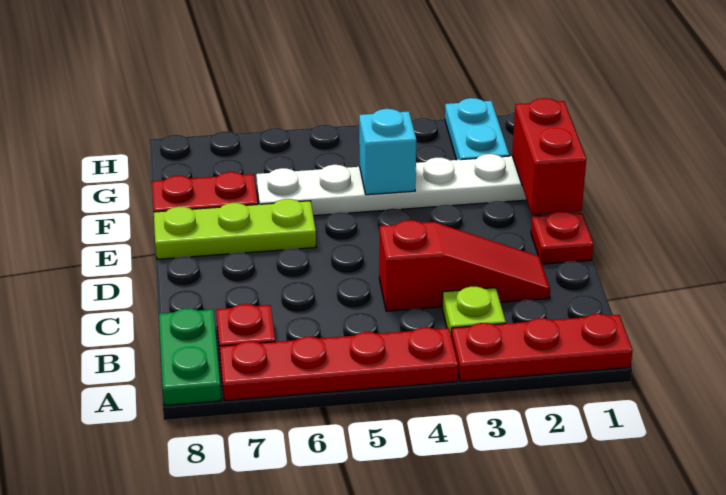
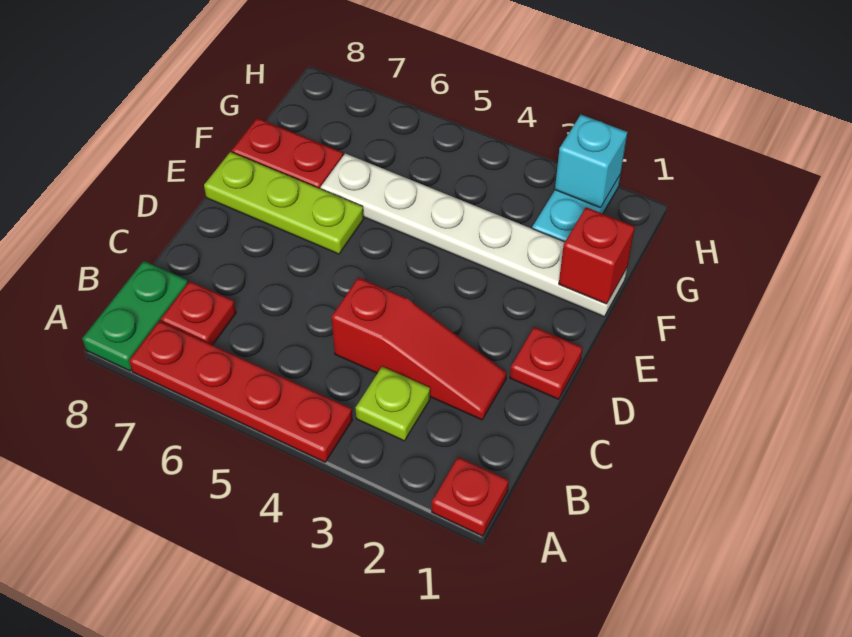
red 1x3 plate [451,314,633,381] -> red 1x1 plate [432,457,509,536]
red 1x2 brick [512,98,586,214] -> red 1x1 brick [559,207,635,304]
cyan 1x1 brick [359,109,416,195] -> cyan 1x1 brick moved to [555,115,627,208]

